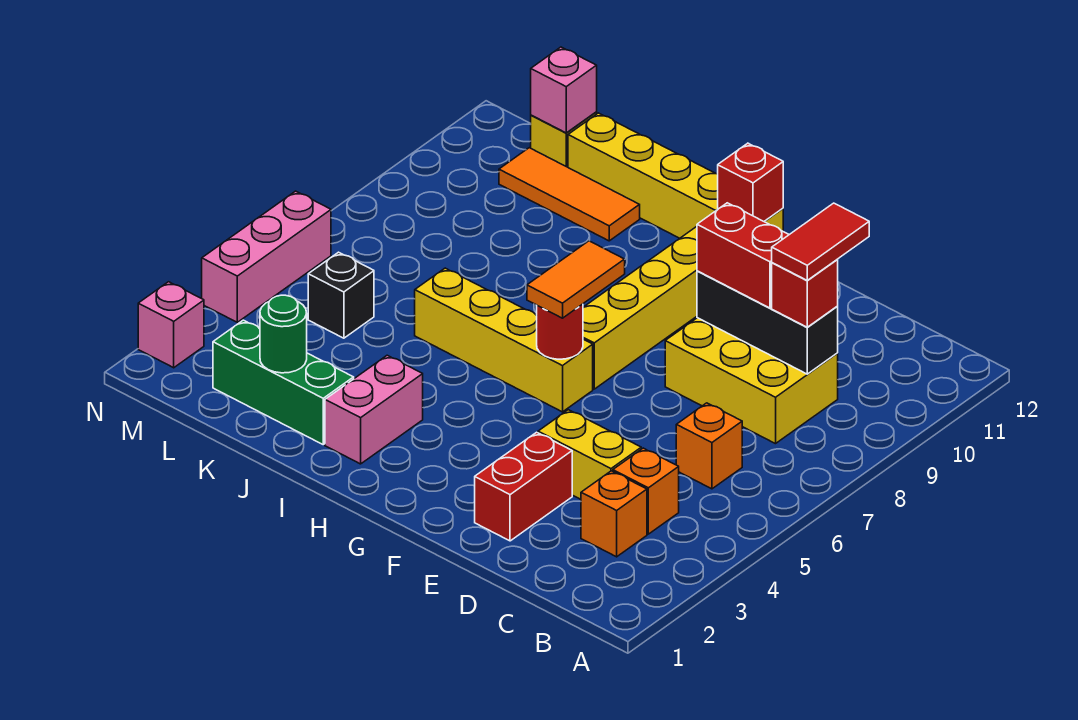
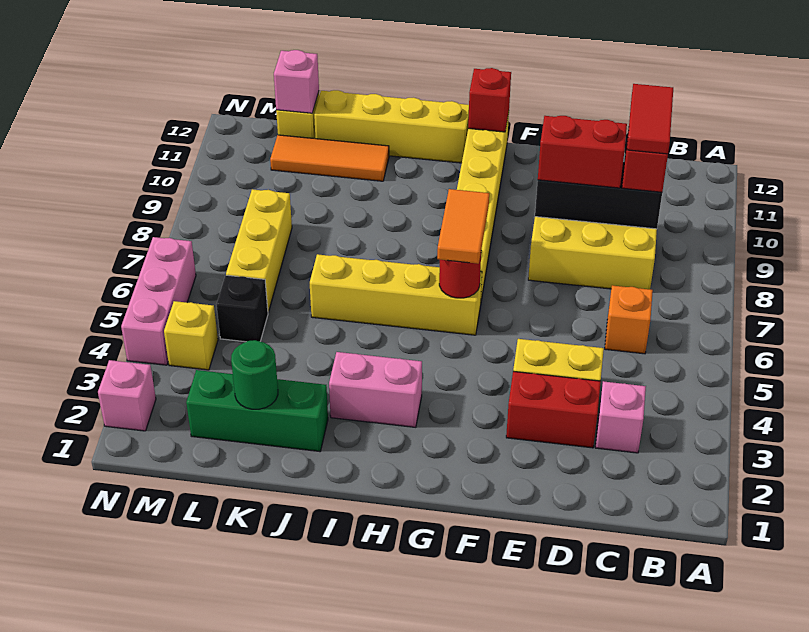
orange 1x1 brick [581,471,647,557] -> pink 1x1 brick [595,381,646,453]
orange 1x1 brick [613,448,679,534] -> none
red 1x2 brick [475,432,572,541] -> red 1x2 brick turned to [506,371,601,448]
pink 1x2 brick [325,355,423,464] -> pink 1x2 brick turned to [329,352,422,427]
none -> yellow 1x3 brick [226,189,292,312]
none -> yellow 1x1 brick [164,301,218,370]

